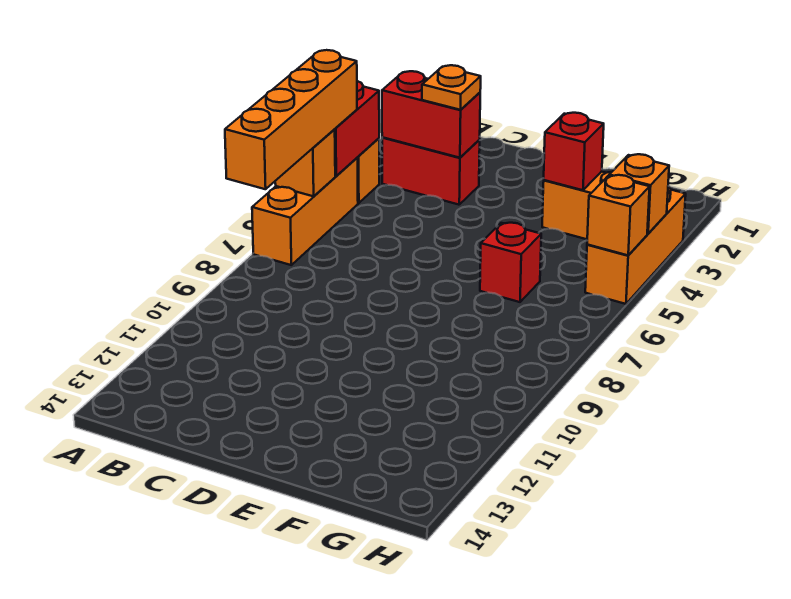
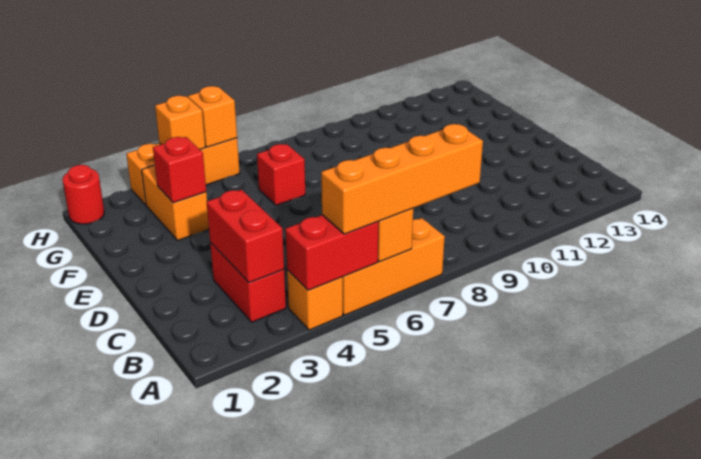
orange 1x1 plate [422,65,481,110] -> none
none -> red 1x1 round brick [62,165,104,224]

